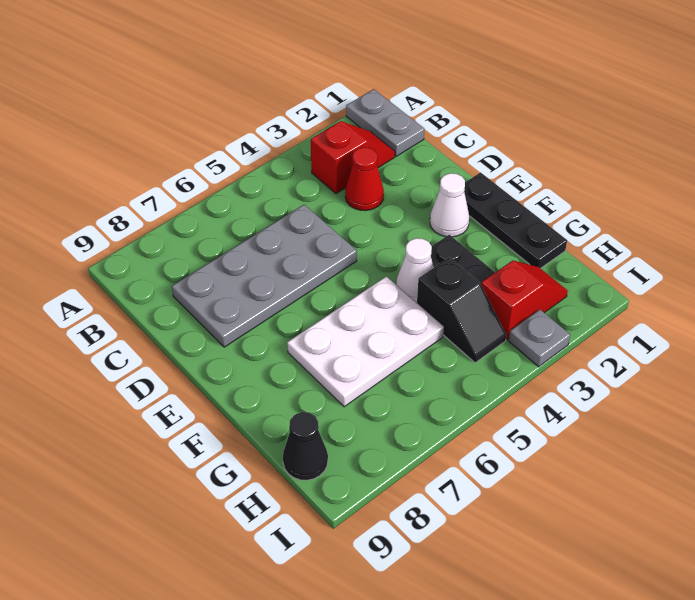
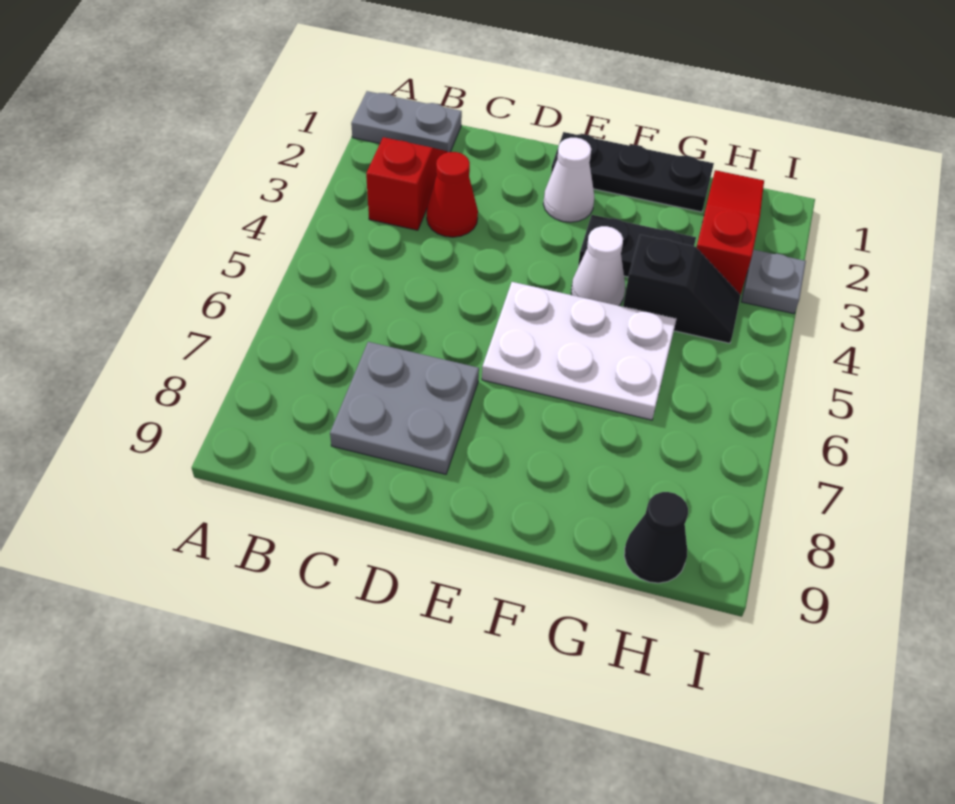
grey 2x4 plate [172,205,357,347] -> grey 2x2 plate [330,342,479,474]
white 2x3 plate [287,276,444,407] -> white 2x3 plate turned to [482,282,676,420]
red 1x2 slope [481,261,568,340] -> red 1x3 slope [696,170,764,295]

